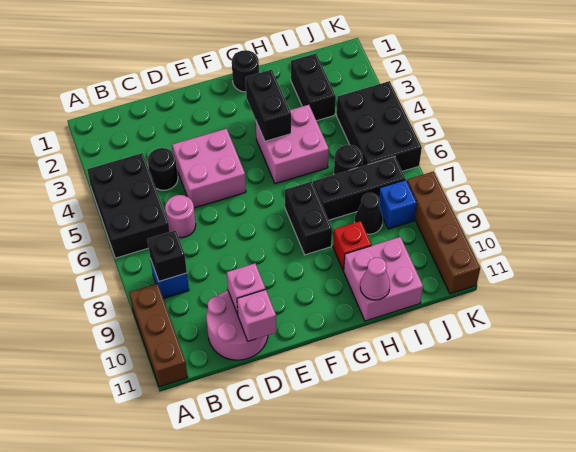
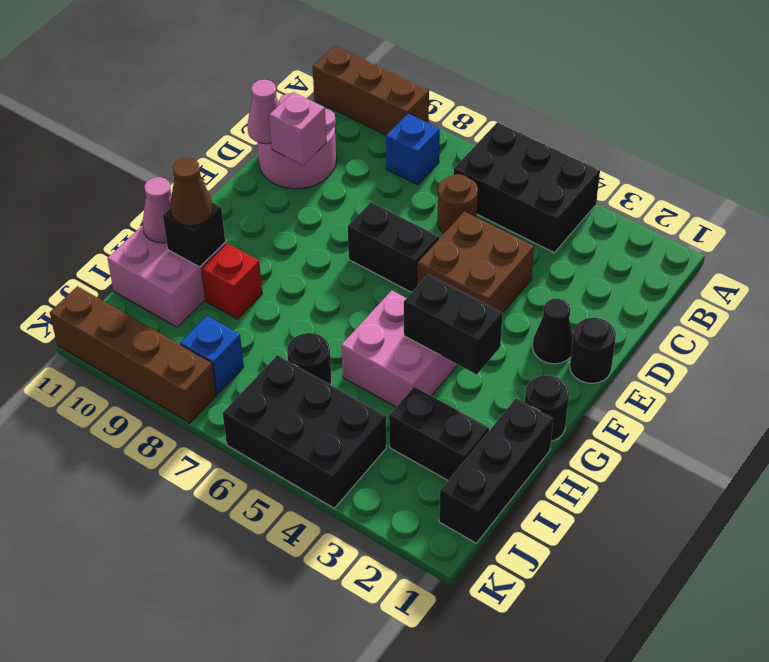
black 1x1 brick [147,230,187,281] -> black 1x1 brick moved to [163,202,225,267]
black 1x1 round brick [148,148,178,190] -> black 1x1 round brick moved to [570,318,616,383]
pink 1x1 round brick [165,195,196,238] -> brown 1x1 round brick [438,174,478,233]
pink 2x2 brick [172,129,246,208] -> brown 2x2 brick [417,212,534,313]
pink 1x1 brick [237,289,276,341] -> pink 1x1 cone [247,80,280,144]
black 1x2 brick [285,181,332,255] -> black 1x2 brick moved to [348,202,439,292]
black 1x3 brick [313,157,405,220] -> black 1x3 brick moved to [439,398,553,543]
none -> brown 1x1 cone [170,158,213,226]
black 1x1 cone [354,193,383,234] -> black 1x1 cone moved to [533,298,573,364]

